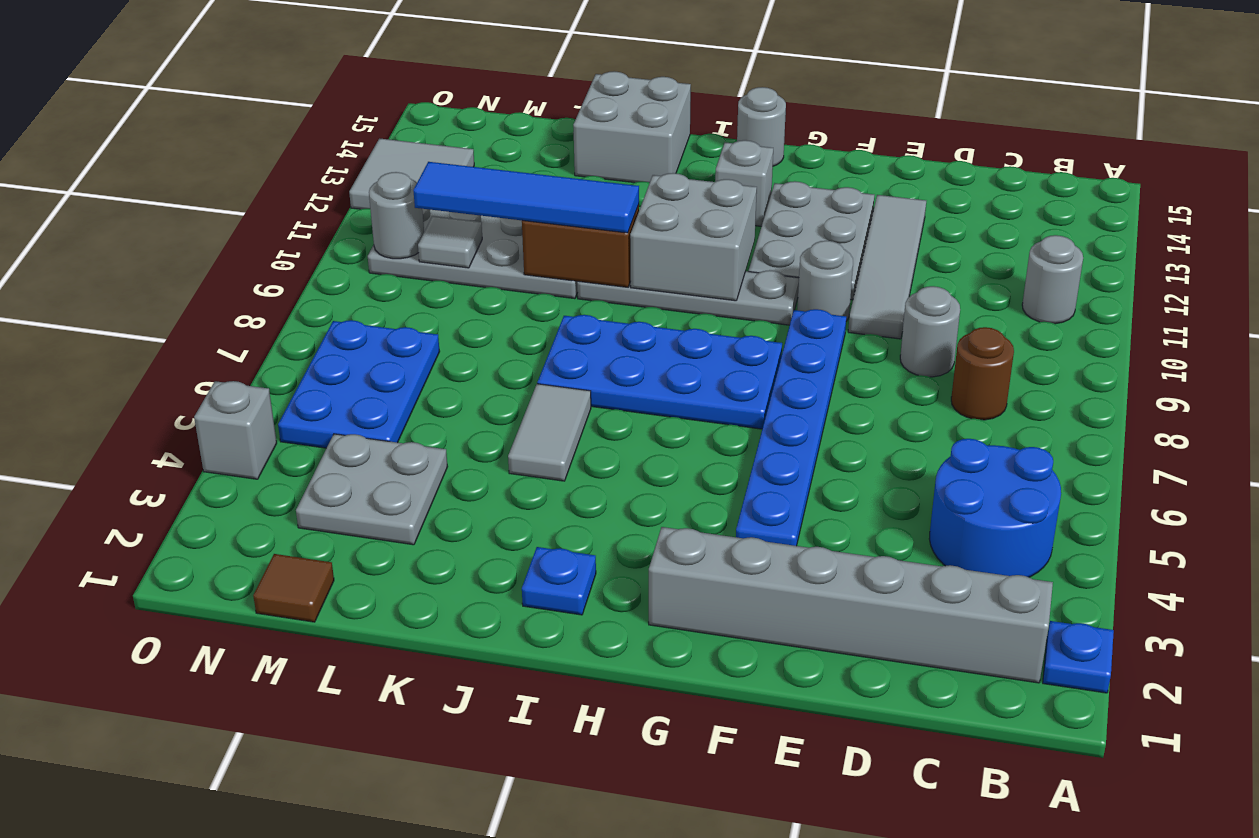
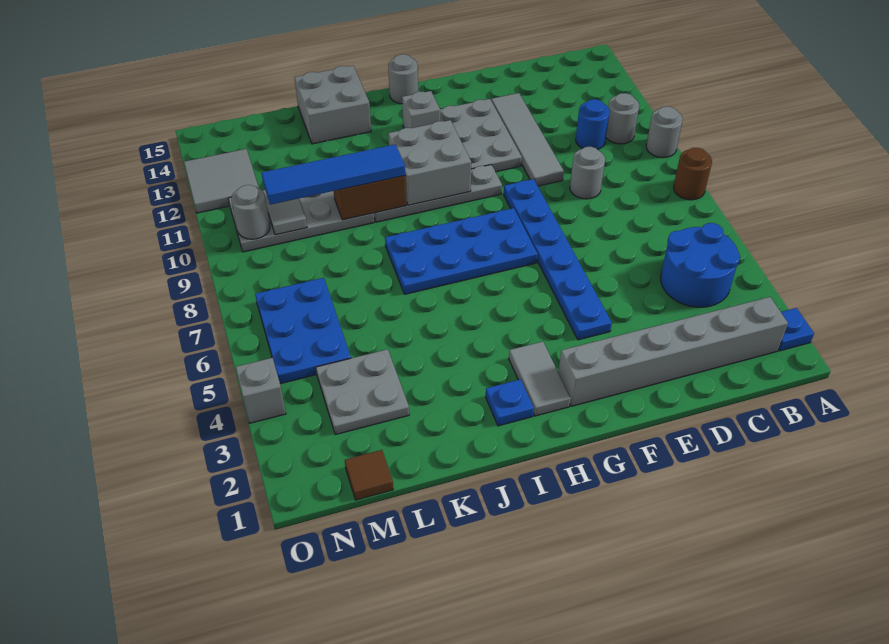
brown 1x1 round brick [951,327,1014,420] -> brown 1x1 round brick moved to [674,148,712,200]
none -> blue 1x1 round brick [576,99,610,149]
grey 1x1 round brick [797,241,853,321] -> grey 1x1 round brick moved to [646,106,683,158]
grey 1x2 tile [508,384,591,481] -> grey 1x2 tile moved to [509,342,571,416]

